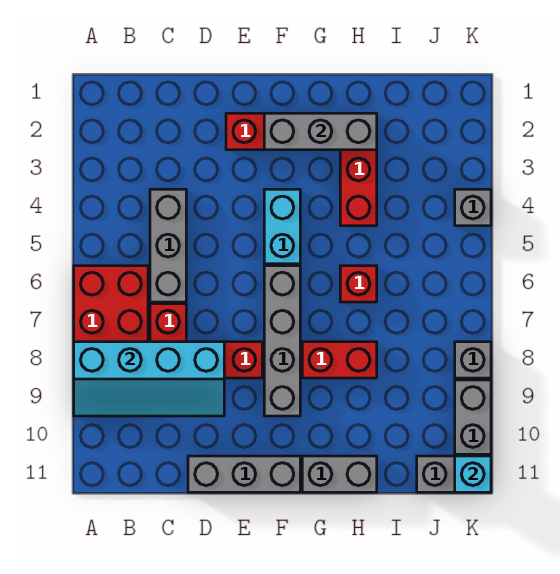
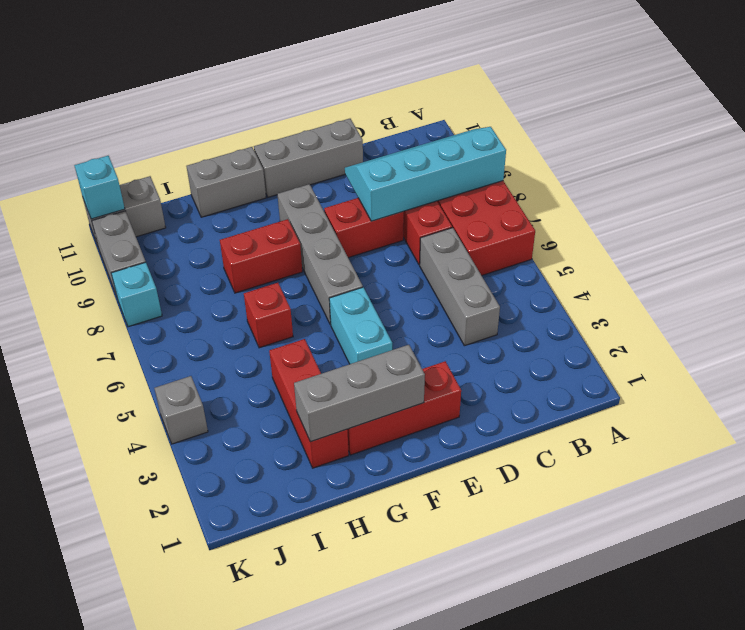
grey 1x1 brick [455,342,491,378] -> cyan 1x1 brick [111,262,162,327]

